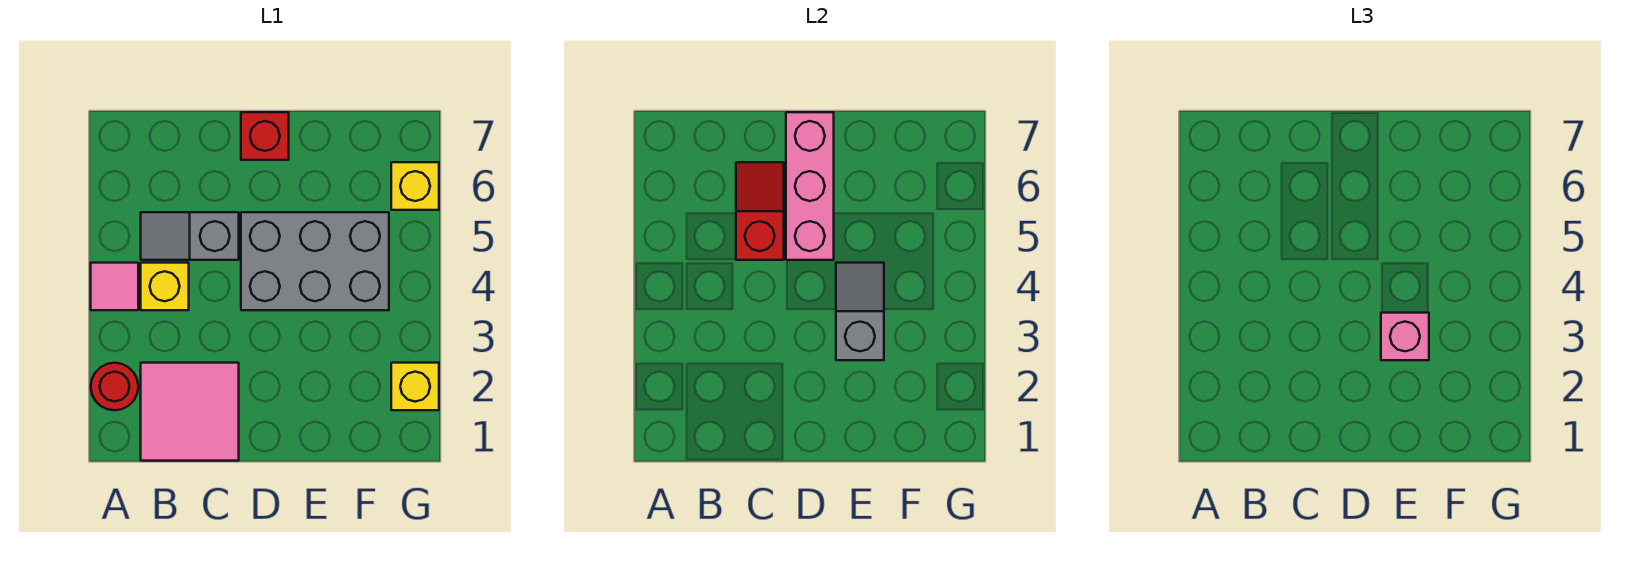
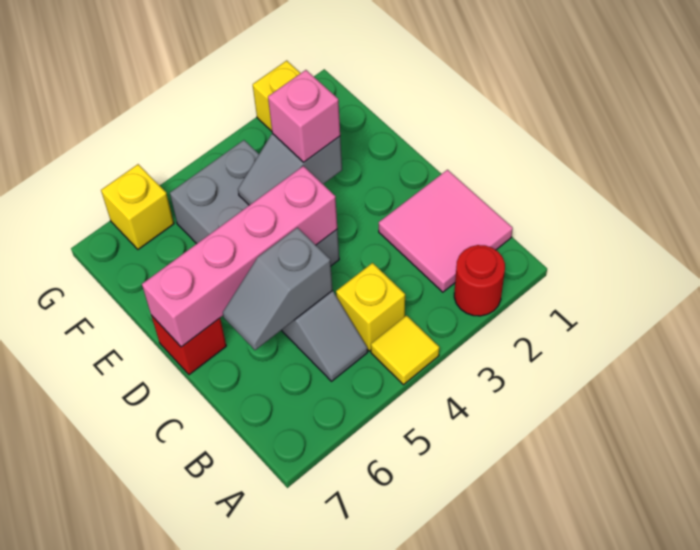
pink 1x1 tile [91,263,138,310] -> yellow 1x1 tile [371,316,439,385]
red 1x2 slope [736,162,784,260] -> grey 1x2 slope [223,227,333,350]
pink 1x3 brick [786,112,834,260] -> pink 1x4 brick [142,166,337,347]

